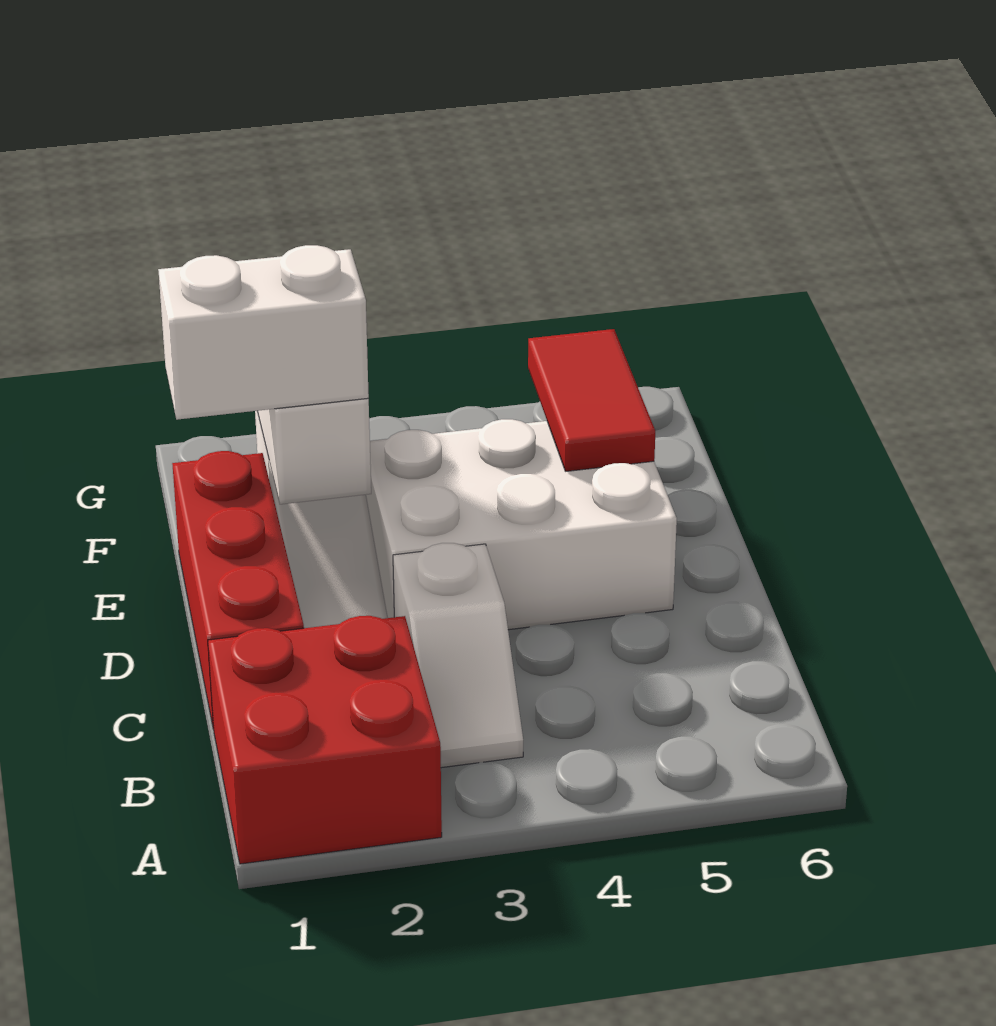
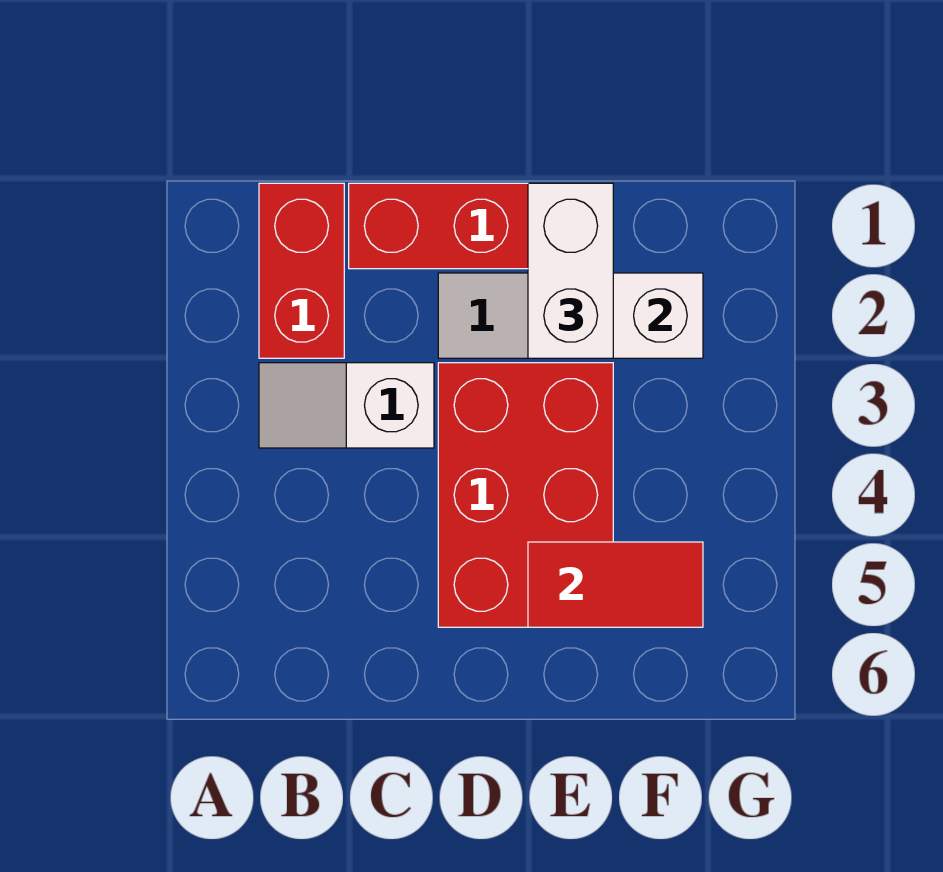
red 2x2 brick [208,616,442,864] -> red 1x2 brick [259,183,344,358]
white 2x3 brick [366,419,677,630] -> red 2x3 brick [438,363,613,627]

